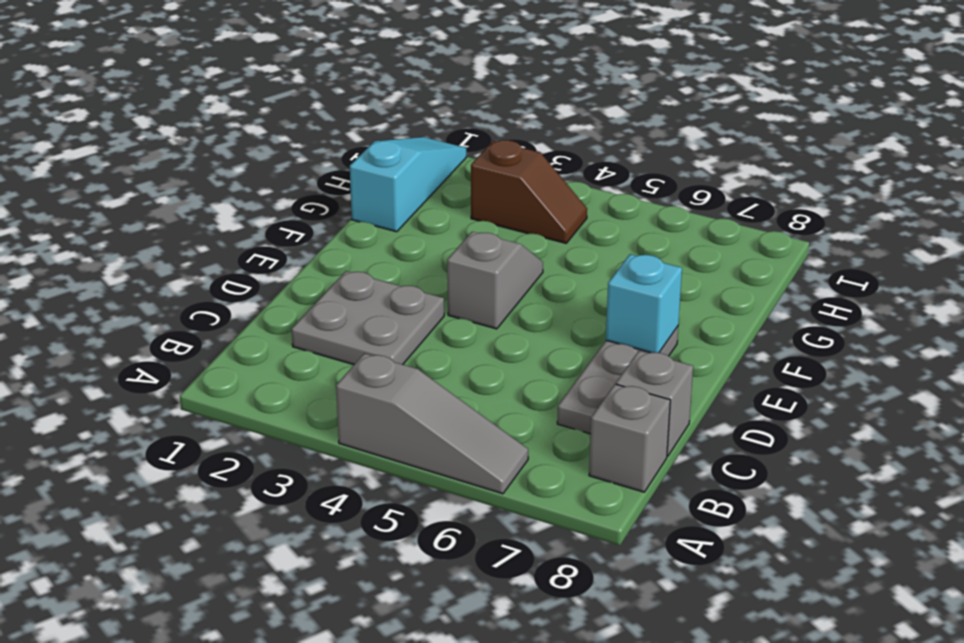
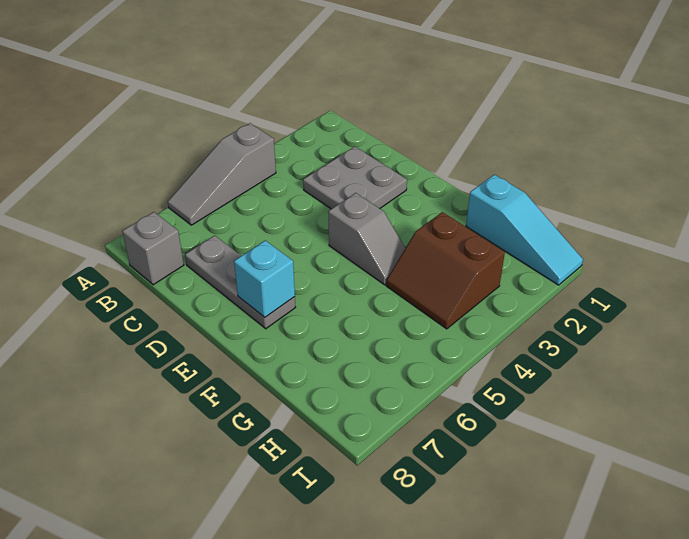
grey 1x1 brick [616,351,693,456] -> none
brown 1x2 slope [471,140,587,243] -> brown 2x2 slope [386,212,505,329]

